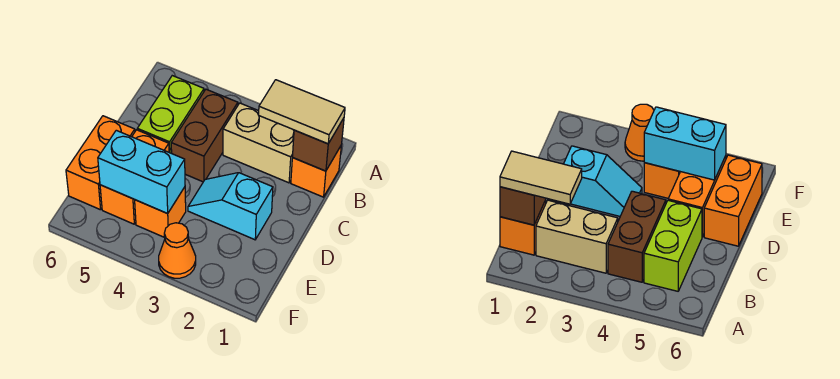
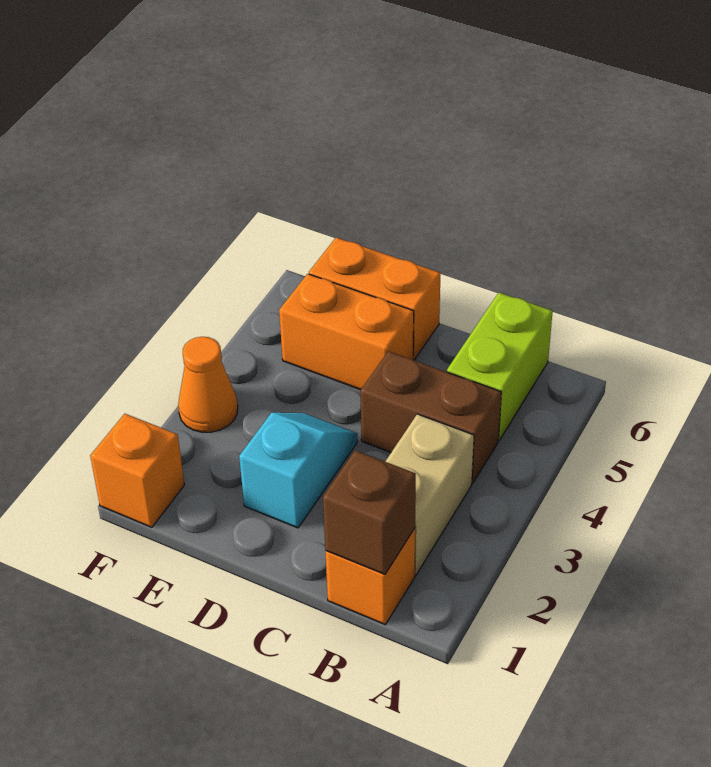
tan 1x2 tile [259,80,345,144] -> none
lime 1x2 brick [137,76,204,153] -> lime 1x2 brick turned to [447,293,553,440]
orange 1x1 brick [135,187,186,238] -> orange 1x1 brick moved to [90,414,185,527]
cyan 1x2 brick [98,130,185,214] -> none

